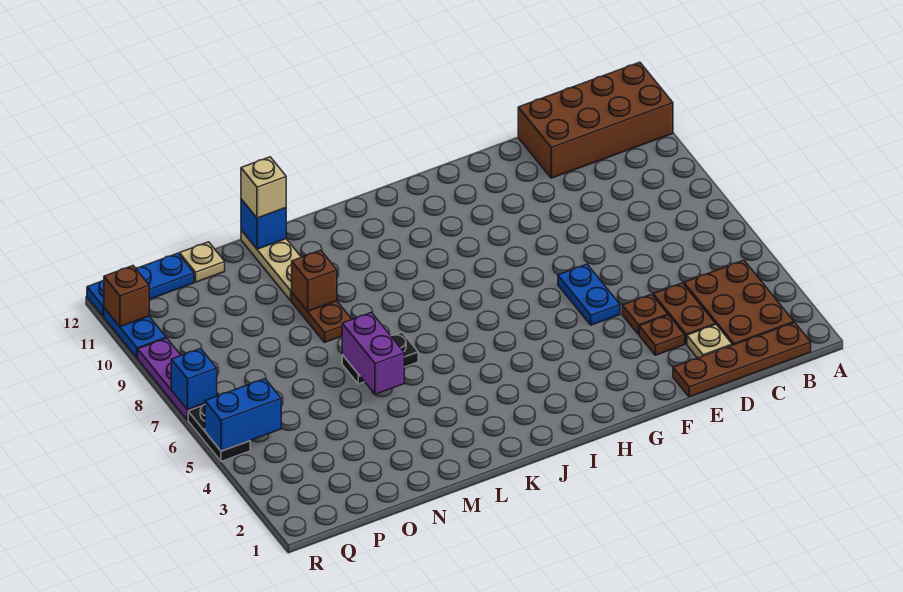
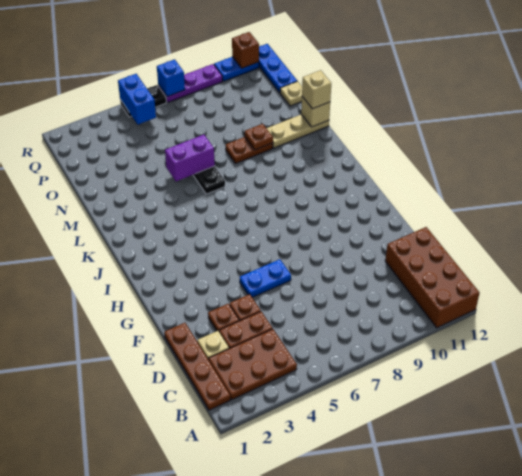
brown 1x1 brick [292,250,337,311] -> brown 1x1 plate [245,124,273,150]
blue 1x1 brick [241,199,286,249] -> tan 1x1 brick [301,97,330,127]

